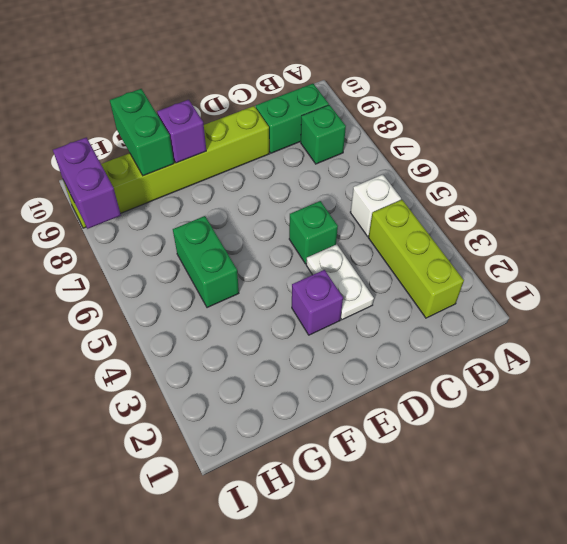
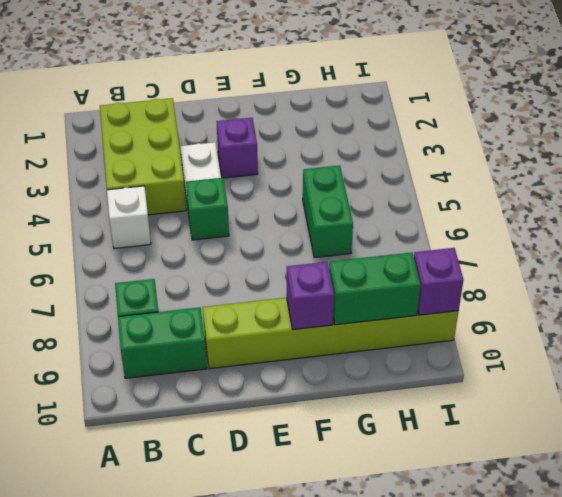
lime 1x3 brick [368,200,464,318] -> lime 2x3 brick [100,98,186,215]
green 1x2 brick [110,89,174,176] -> green 1x2 brick turned to [329,253,421,325]
purple 1x2 brick [53,137,121,229] -> purple 1x1 brick [414,248,463,315]

